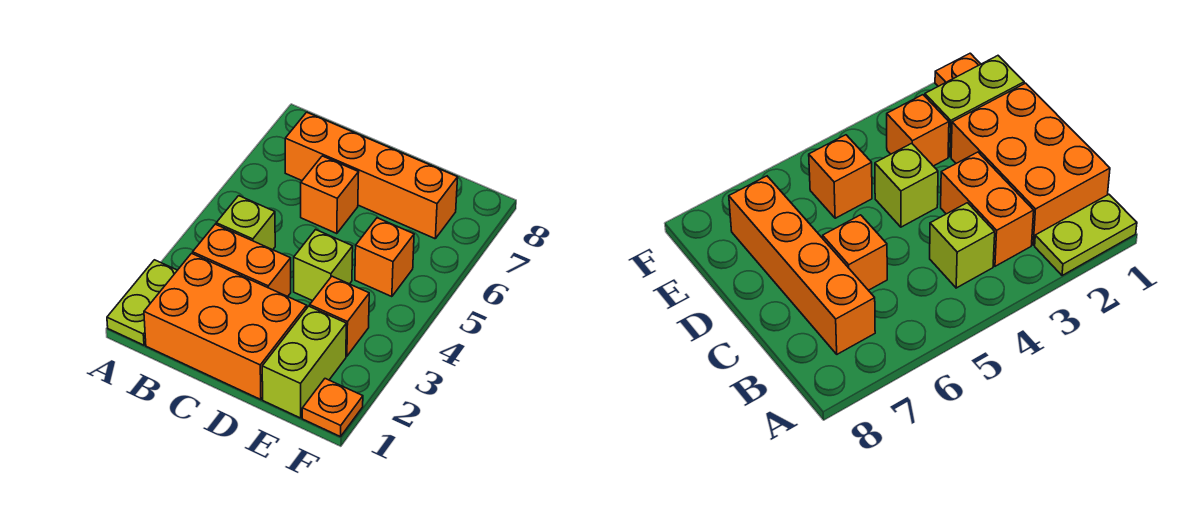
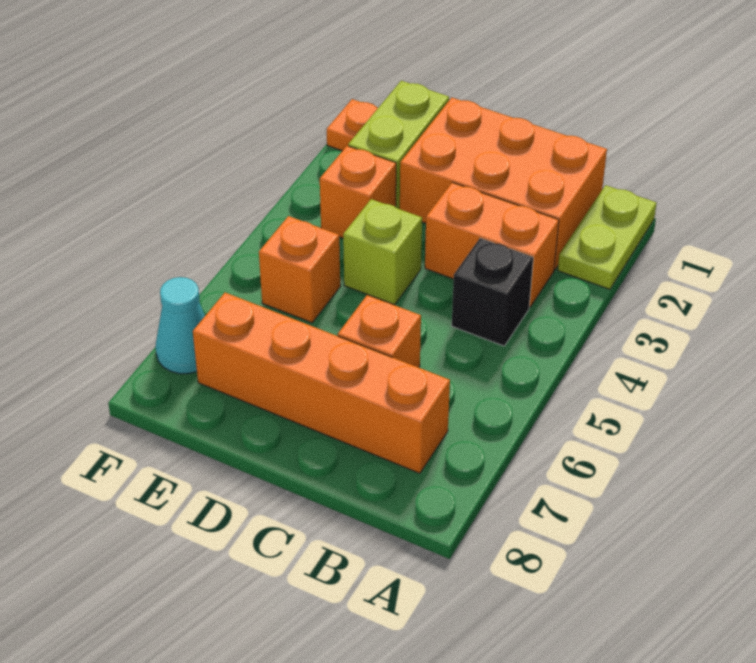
lime 1x1 brick [216,196,275,250] -> black 1x1 brick [452,238,533,346]
none -> cyan 1x1 cone [155,277,205,374]

